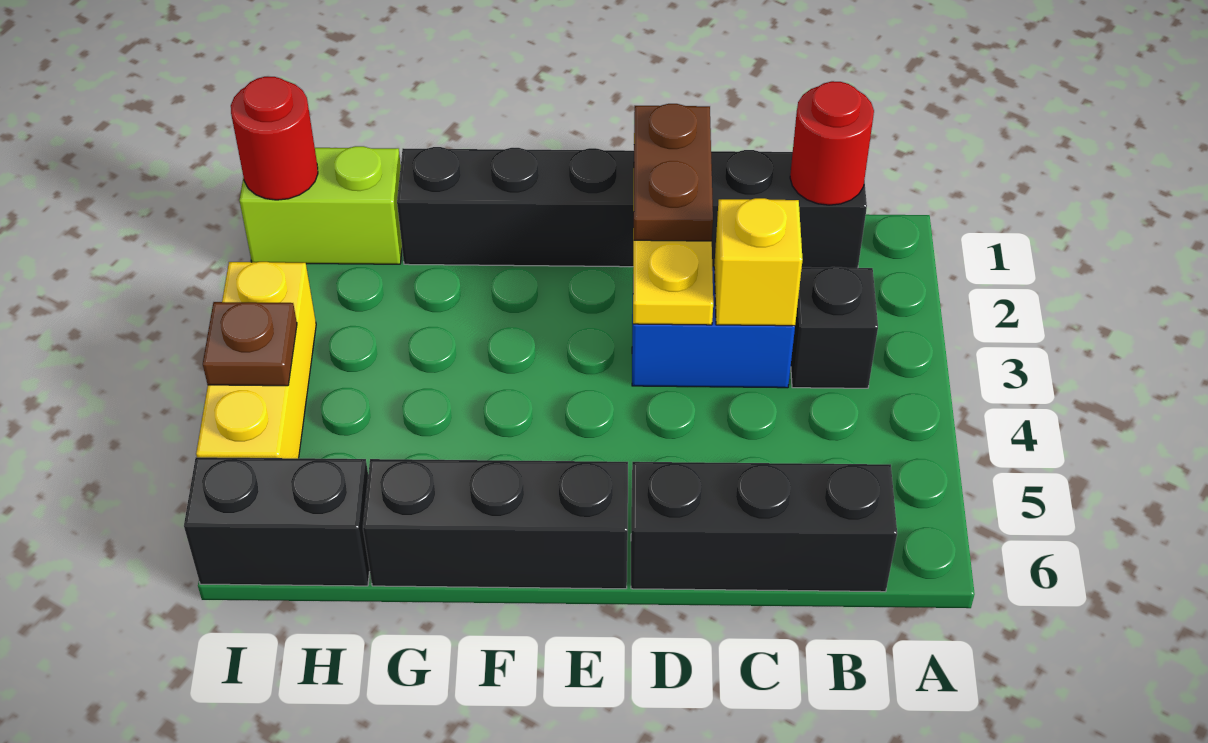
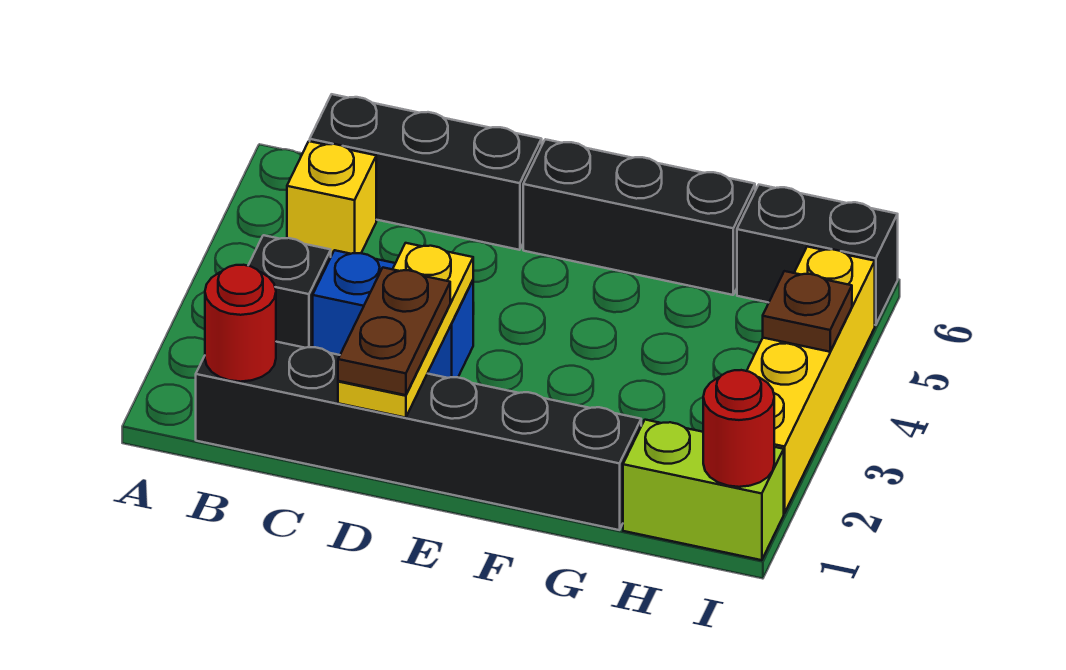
yellow 1x1 brick [714,198,803,326] -> yellow 1x1 brick moved to [287,141,376,256]
yellow 1x3 brick [196,262,316,458] -> yellow 1x4 brick [747,247,875,513]

